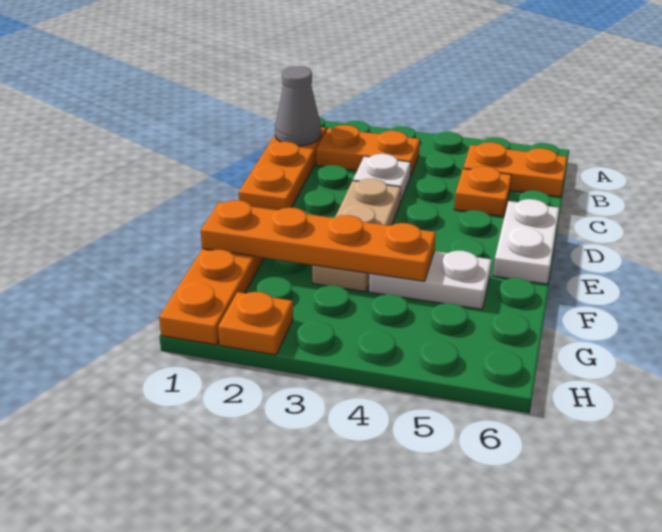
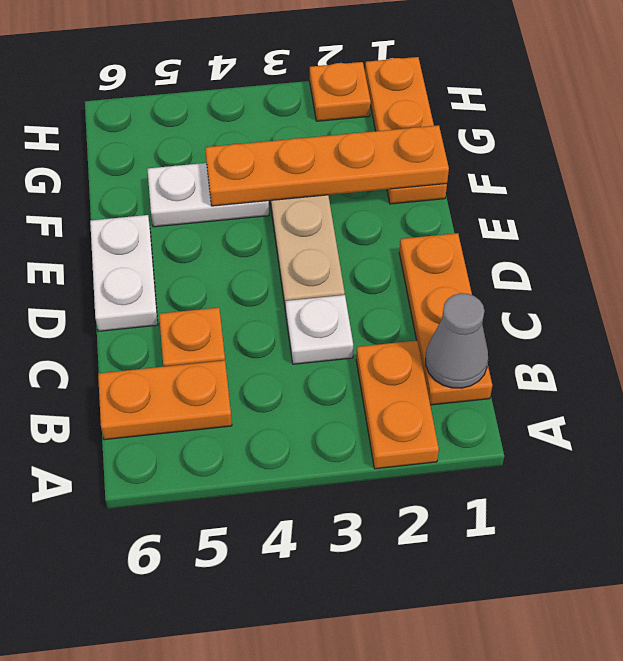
orange 1x2 plate [317,125,420,177] -> orange 1x2 plate turned to [356,341,439,469]

